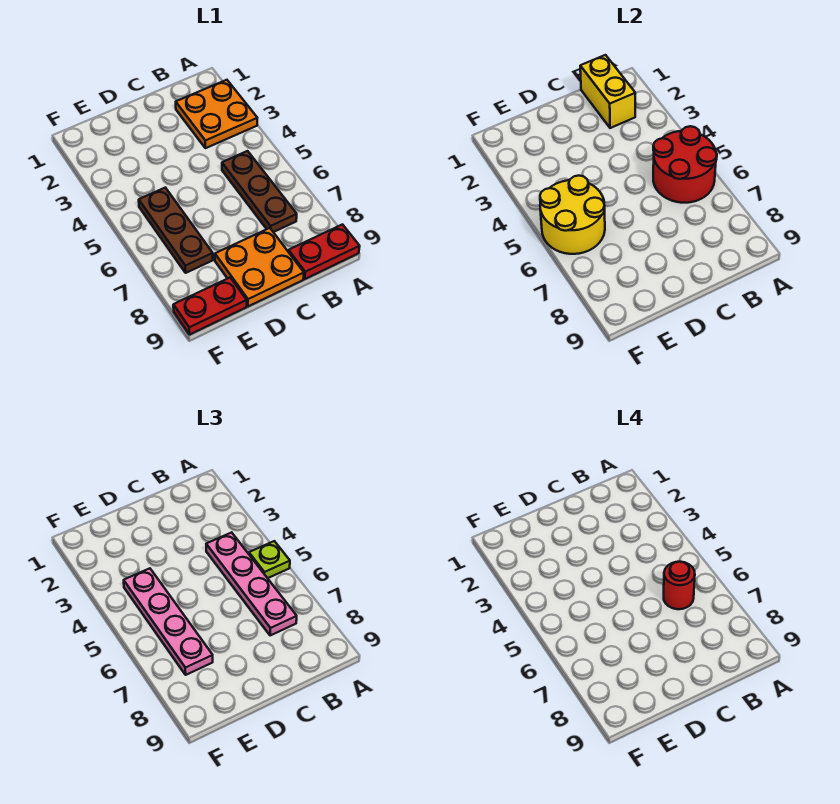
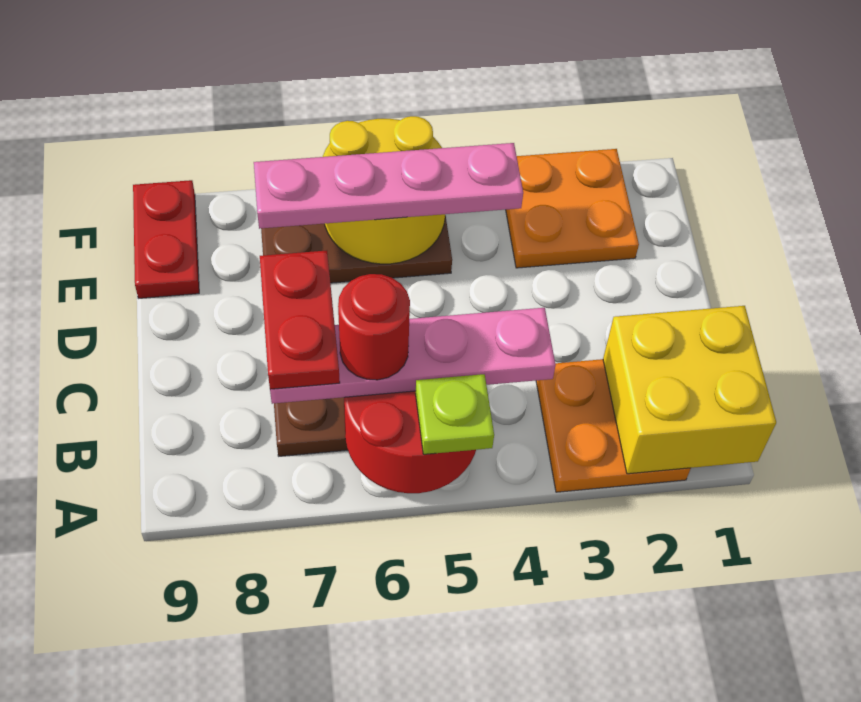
red 1x2 plate [288,224,360,279] -> red 1x2 plate moved to [260,251,340,389]
yellow 1x2 brick [580,55,635,128] -> yellow 2x2 brick [603,306,776,474]
orange 2x2 plate [215,228,304,306] -> orange 2x2 plate moved to [506,149,639,268]

